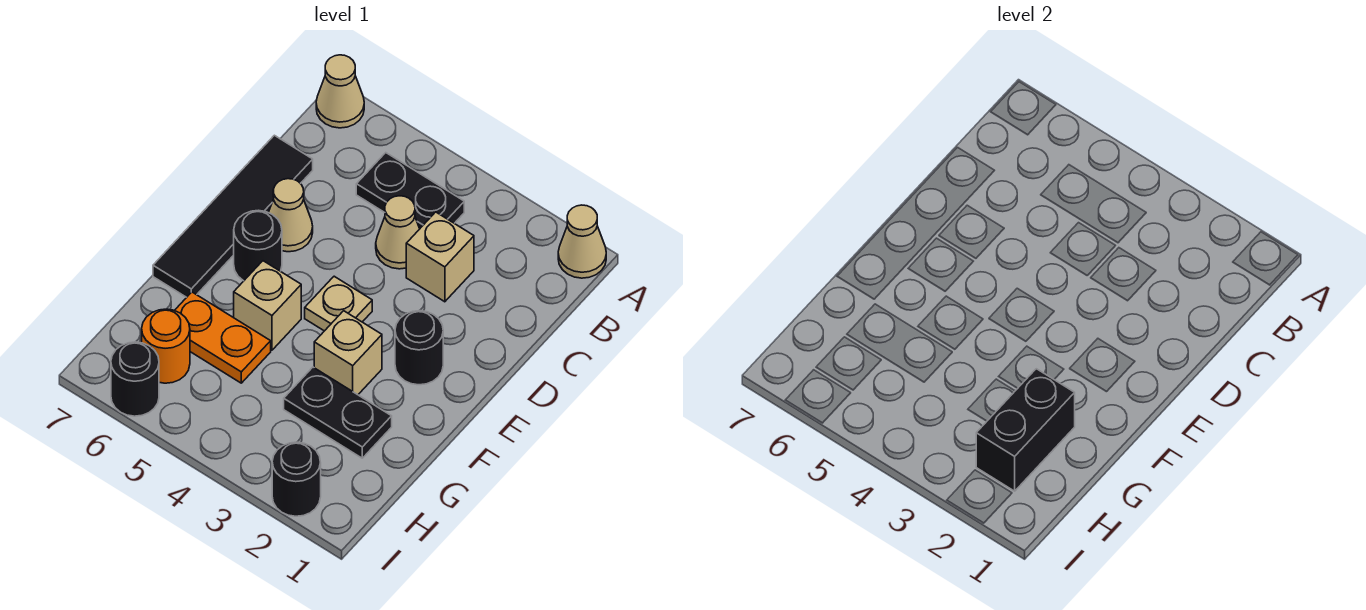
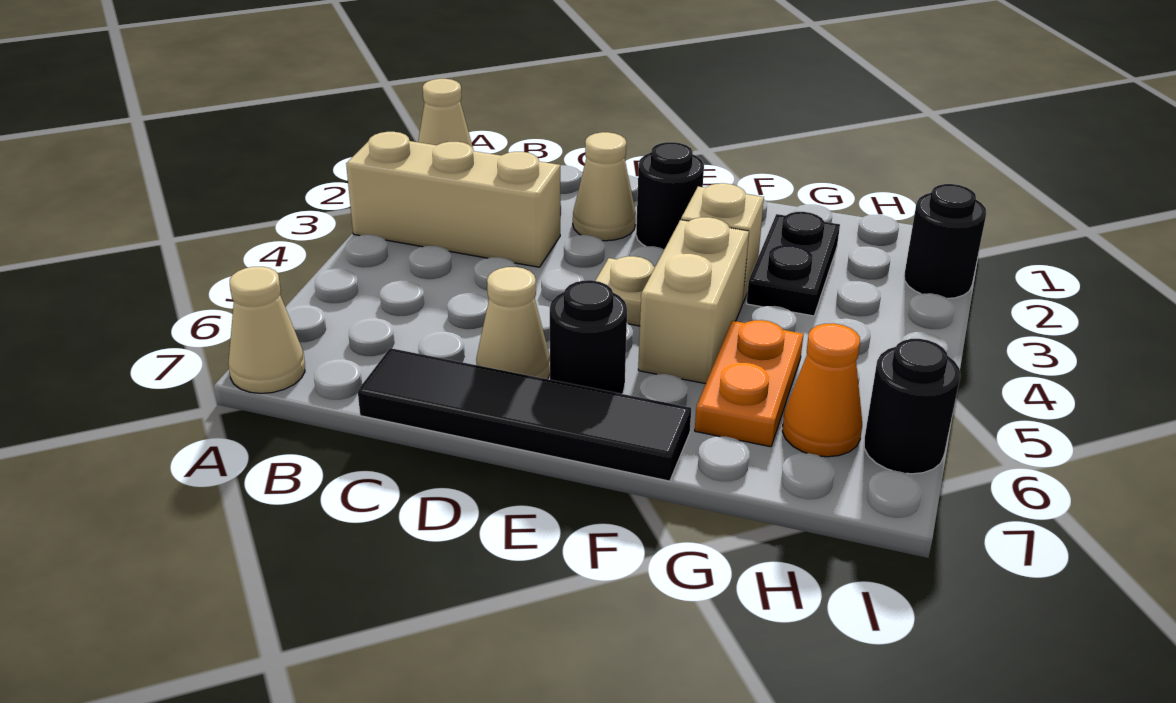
black 1x2 plate [356,153,464,228] -> none
tan 1x1 brick [406,212,474,302] -> tan 1x3 brick [346,132,560,267]
tan 1x1 cone [376,196,420,269] -> tan 1x1 cone moved to [573,132,636,241]
tan 1x1 brick [234,261,301,350] -> tan 1x2 brick [638,217,749,384]
black 1x2 brick [976,369,1075,491] -> none
orange 1x1 round brick [142,309,190,383] -> orange 1x1 cone [782,323,862,457]

